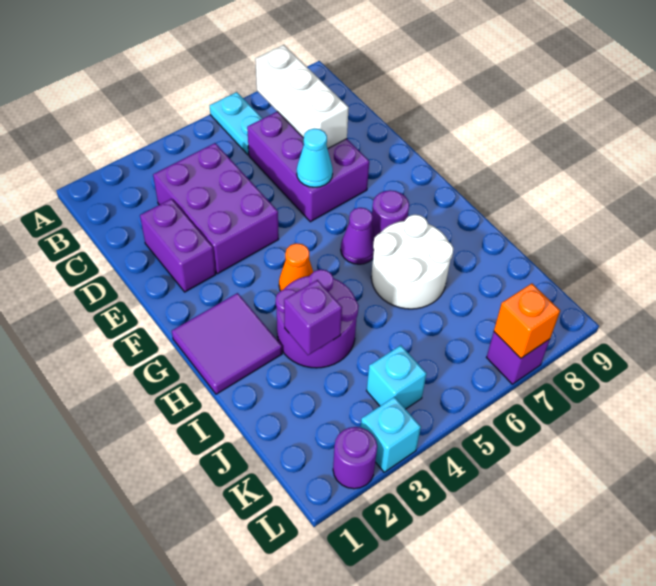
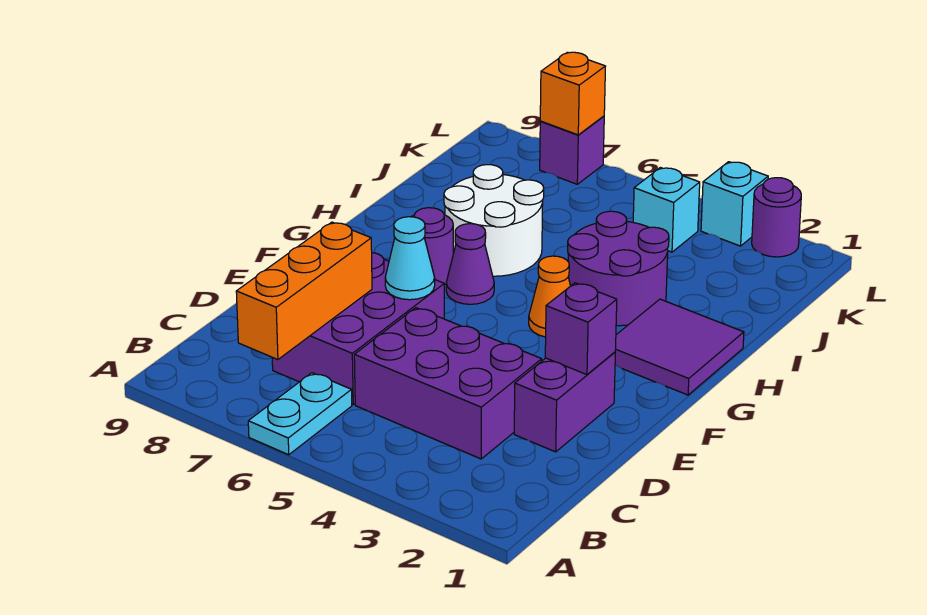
white 1x3 brick [255,45,349,149] -> orange 1x3 brick [236,222,372,360]
purple 2x3 brick [153,143,279,274] -> purple 2x3 brick turned to [354,308,542,459]
purple 1x1 brick [284,280,342,355] -> purple 1x1 brick moved to [545,283,617,375]

